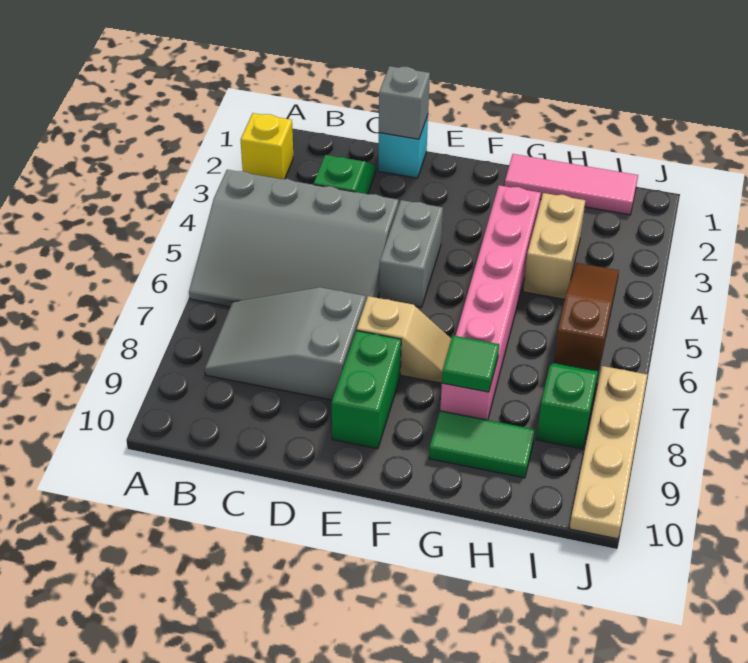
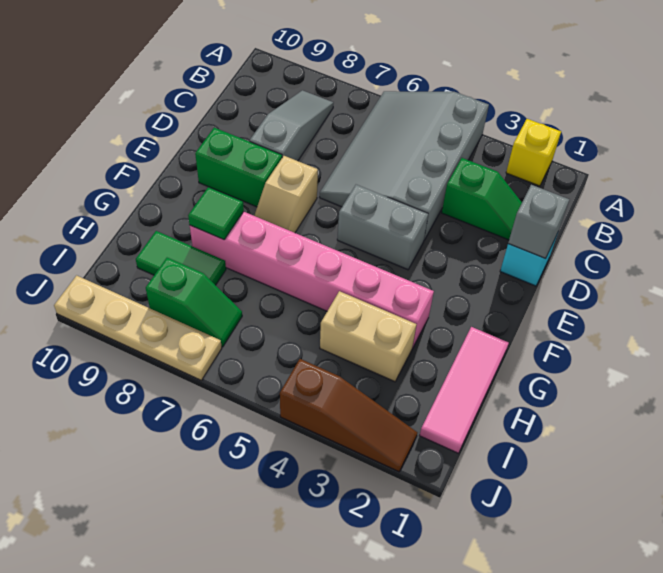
grey 2x3 slope [205,287,366,400] -> grey 1x3 slope [250,90,333,161]
green 1x2 tile [429,411,535,478] -> green 1x2 tile turned to [136,231,226,285]
brown 1x3 slope [554,263,619,371] -> brown 1x3 slope moved to [280,359,417,472]

